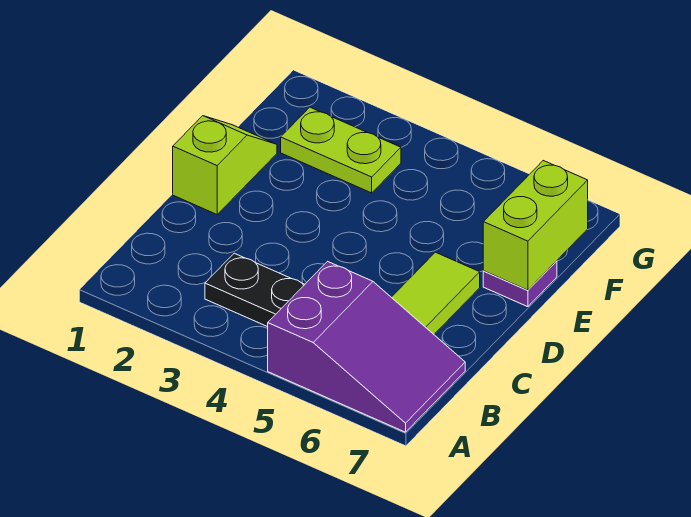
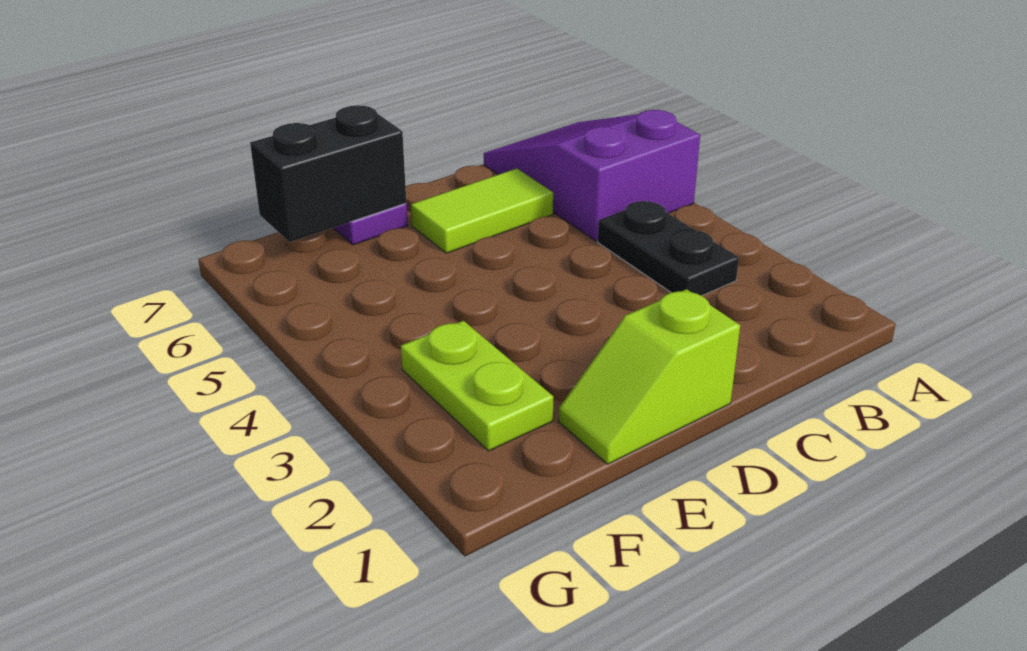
lime 1x2 brick [483,161,588,290] -> black 1x2 brick [250,105,406,242]

